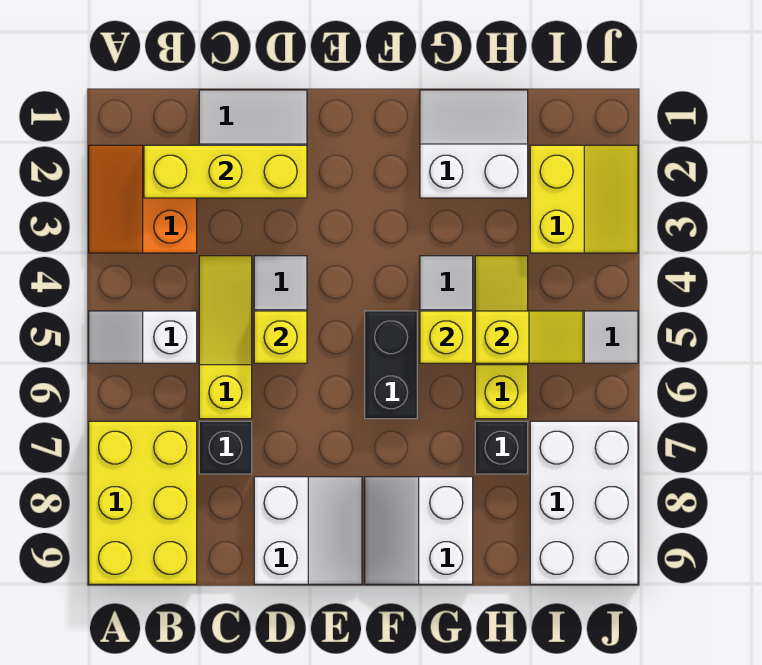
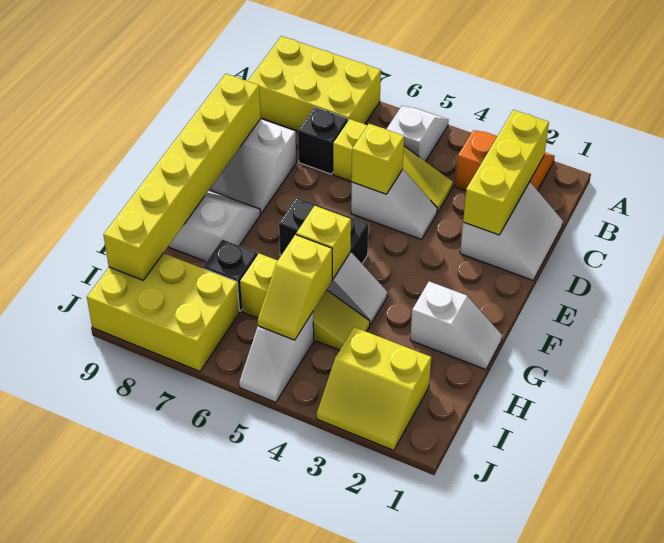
none -> yellow 1x6 brick [103,74,261,280]
white 2x2 slope [420,90,528,198] -> white 1x2 slope [410,281,502,370]
white 2x3 brick [530,421,638,584] -> yellow 2x3 brick [87,253,239,371]

